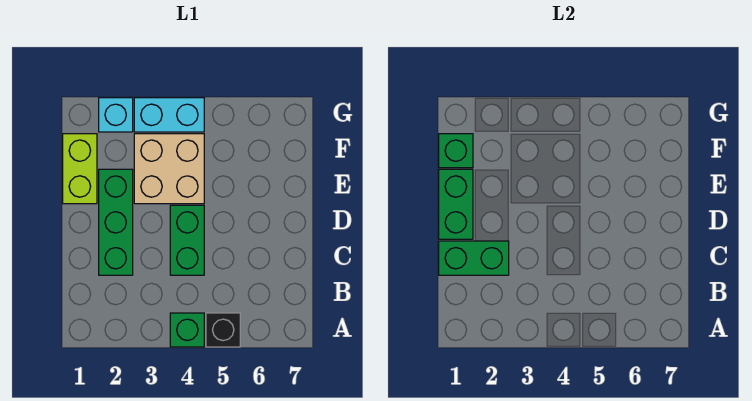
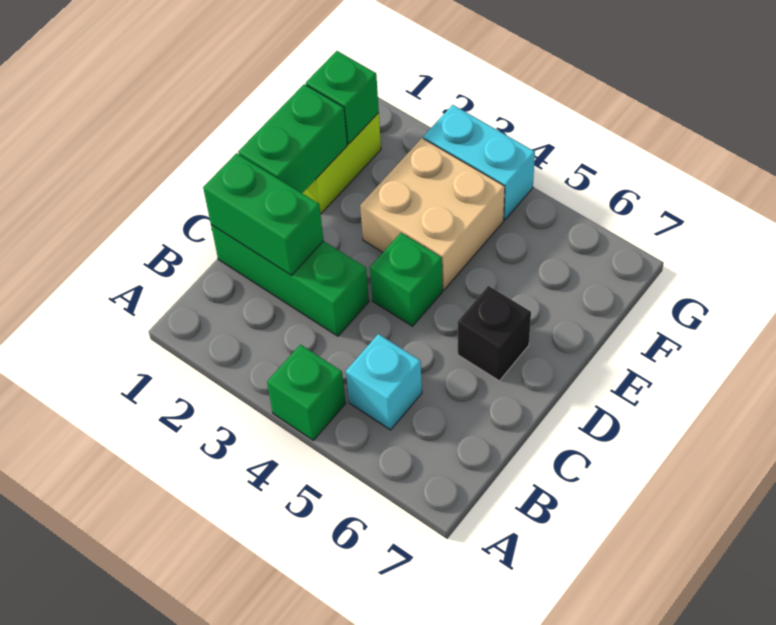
black 1x1 brick [206,313,240,347] -> black 1x1 brick moved to [458,286,531,381]
green 1x3 brick [99,169,133,275] -> green 1x3 brick turned to [211,225,369,336]
green 1x2 brick [170,205,204,275] -> green 1x1 brick [370,233,443,326]
cyan 1x1 brick [99,98,133,132] -> cyan 1x1 brick moved to [346,334,422,430]

